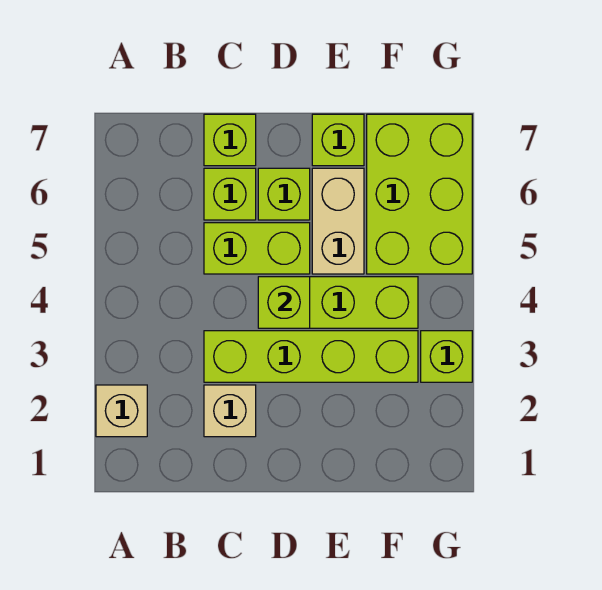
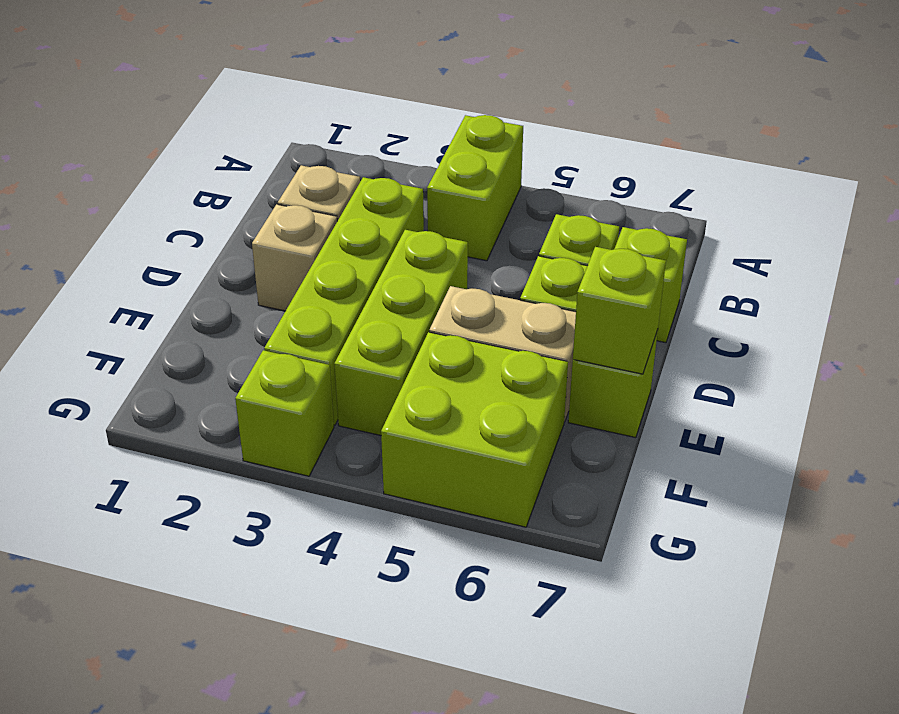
tan 1x1 brick [96,385,147,437] -> tan 1x1 brick moved to [252,204,337,311]
lime 1x2 brick [204,223,310,274] -> lime 1x2 brick moved to [427,115,523,261]
lime 1x1 brick [258,277,310,328] -> lime 1x1 brick moved to [573,247,666,374]
lime 2x3 brick [367,114,472,274] -> lime 2x2 brick [381,332,568,527]

